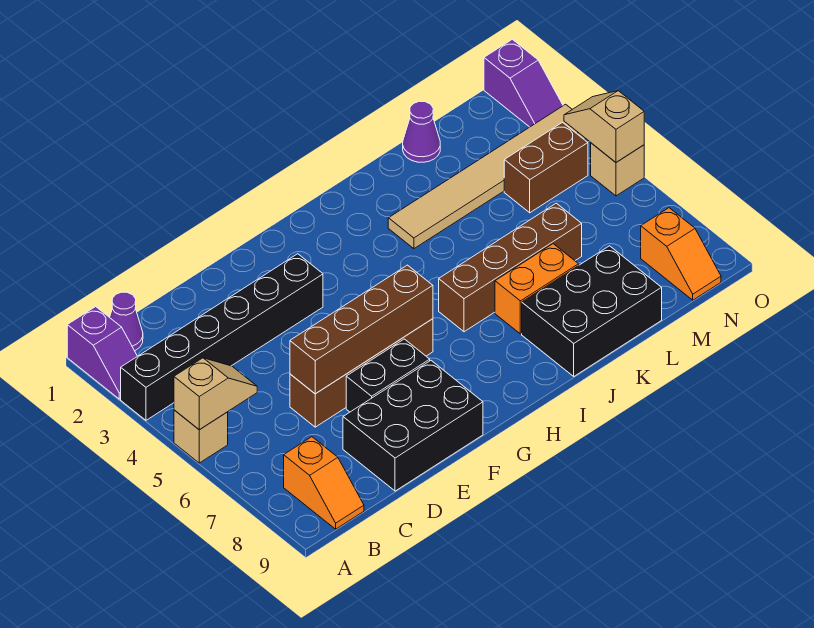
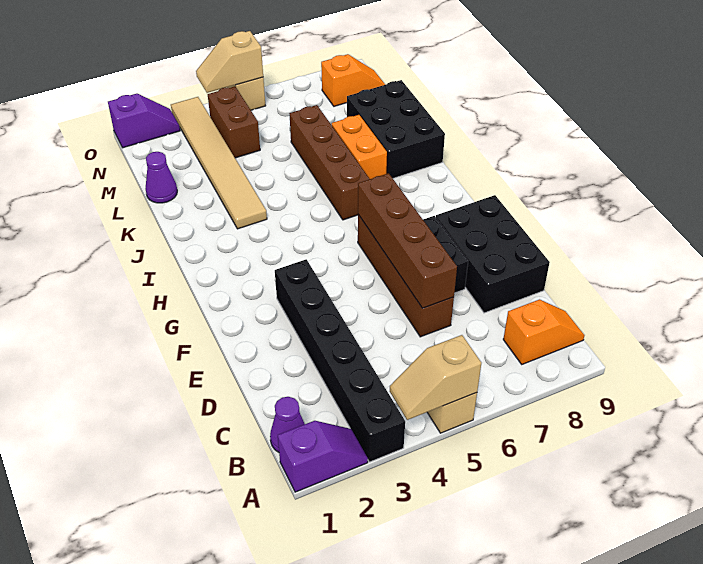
tan 1x2 slope [174,358,257,430] -> tan 1x2 slope turned to [390,335,481,420]

